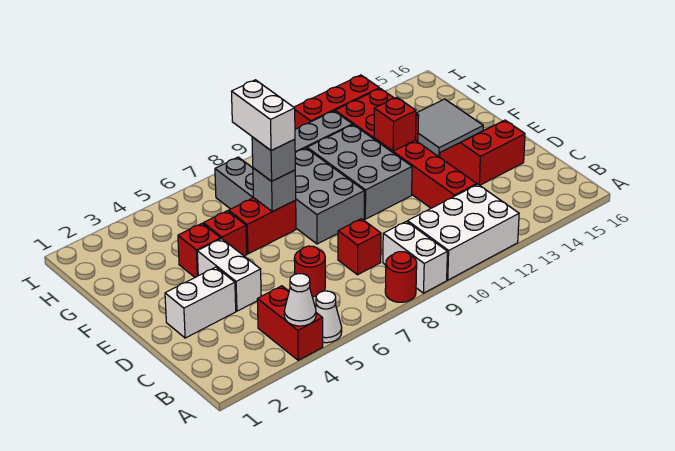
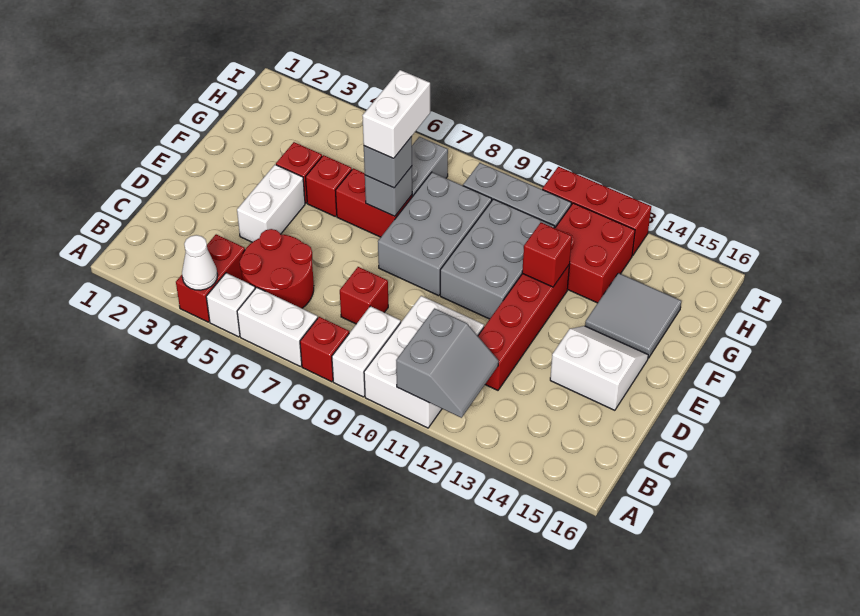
white 1x1 cone [316,291,342,343] -> white 1x1 brick [206,273,255,337]
red 1x1 round brick [385,252,417,302] -> red 1x1 brick [300,317,349,382]
white 2x3 brick [408,184,519,280] -> white 2x3 brick turned to [364,296,484,428]
none -> grey 2x2 slope [396,308,499,418]
red 1x1 round brick [294,246,325,297] -> red 2x2 round brick [240,229,314,308]
white 1x2 brick [165,267,236,338] -> white 1x2 brick moved to [237,287,318,367]
red 2x2 slope [440,120,525,185] -> white 2x2 slope [550,326,648,410]

